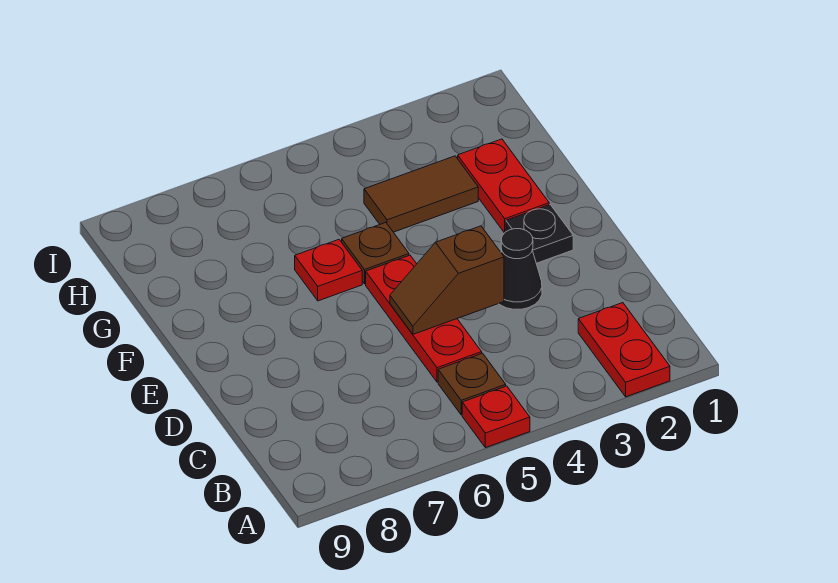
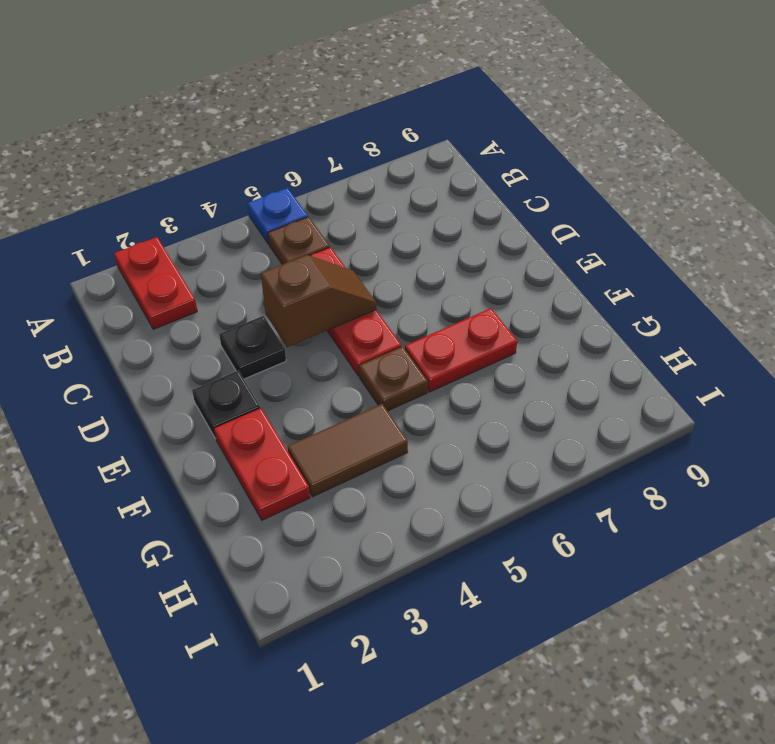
red 1x1 plate [462,386,530,448] -> blue 1x1 plate [247,188,308,244]
black 1x1 cone [499,229,542,309] -> black 1x1 plate [219,316,286,379]
red 1x1 plate [295,240,362,301] -> red 1x2 plate [405,308,517,392]

